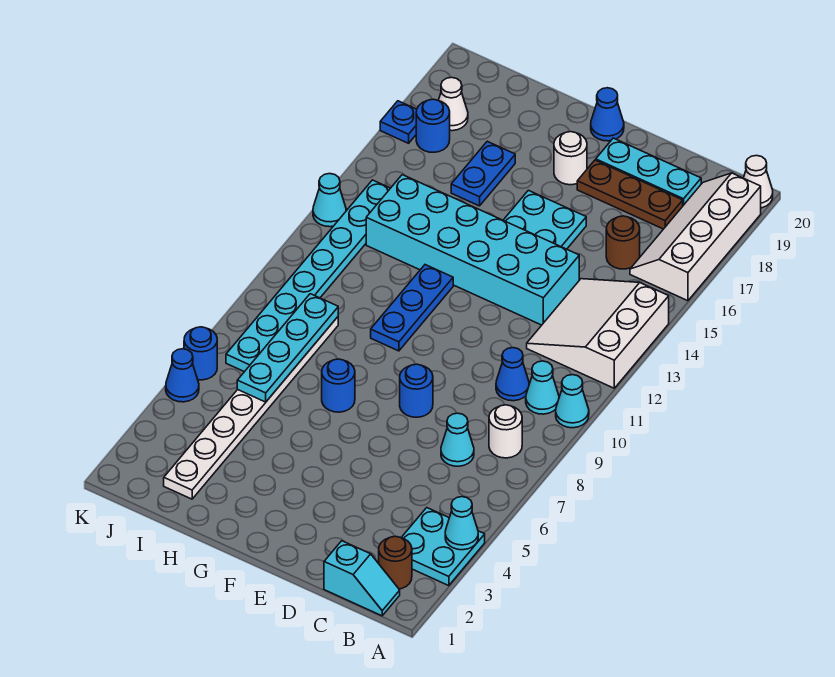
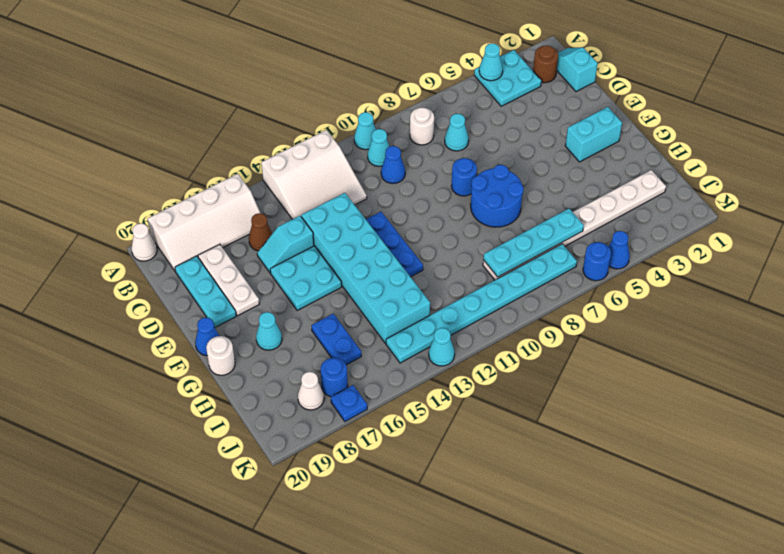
brown 1x1 round brick [606,216,640,269] -> brown 1x1 cone [249,213,272,251]
brown 1x3 plate [577,160,683,229] -> white 1x3 plate [198,244,259,316]
none -> cyan 1x2 slope [257,216,314,273]
none -> cyan 1x2 brick [565,107,622,162]
white 1x1 round brick [554,132,587,185] -> white 1x1 round brick moved to [206,336,235,375]
blue 1x1 round brick [322,359,355,412] -> blue 2x2 round brick [471,165,524,227]
blue 1x3 plate [371,265,453,351] -> blue 1x3 plate turned to [366,212,423,277]
none -> cyan 1x1 cone [256,312,282,350]
blue 1x2 plate [451,141,515,206] -> blue 1x2 plate turned to [311,314,361,365]

